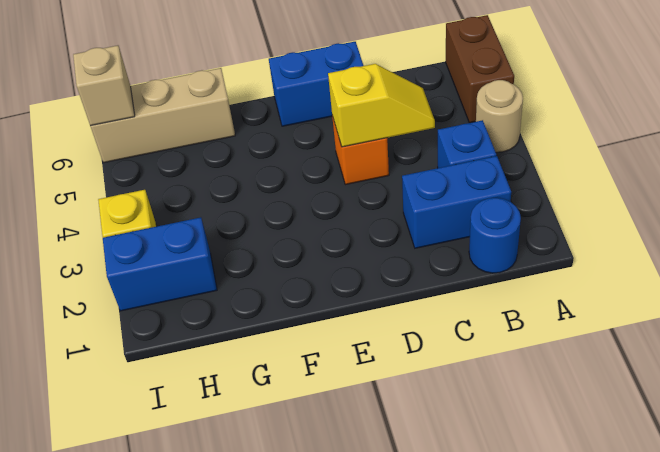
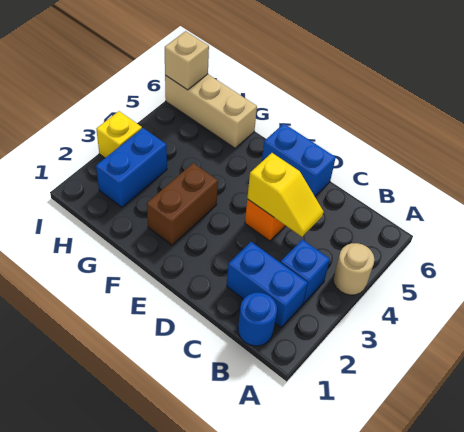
brown 1x2 brick [446,15,514,123] -> brown 1x2 brick moved to [147,163,218,245]
blue 1x2 brick [103,217,217,311] -> blue 1x2 brick turned to [96,128,167,207]

